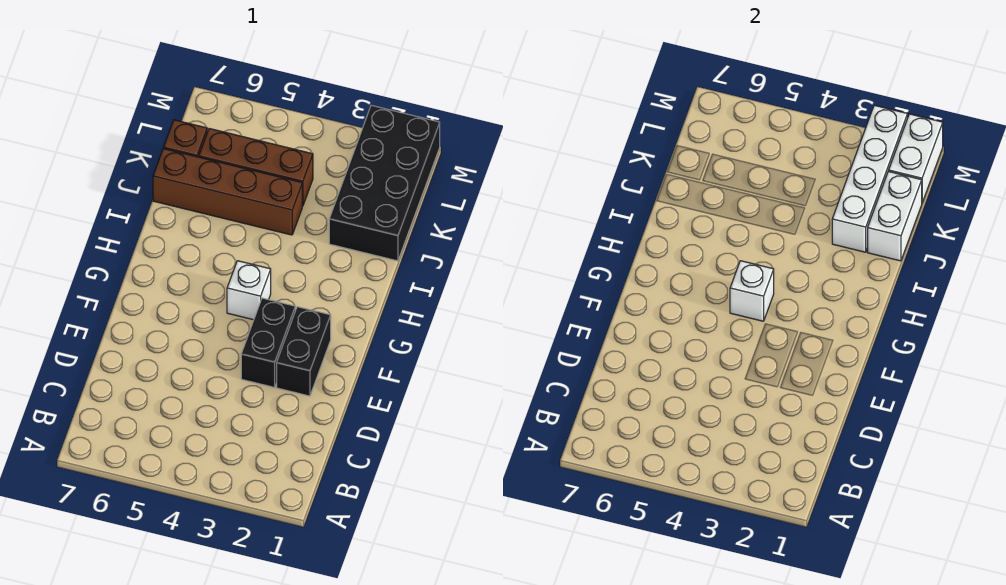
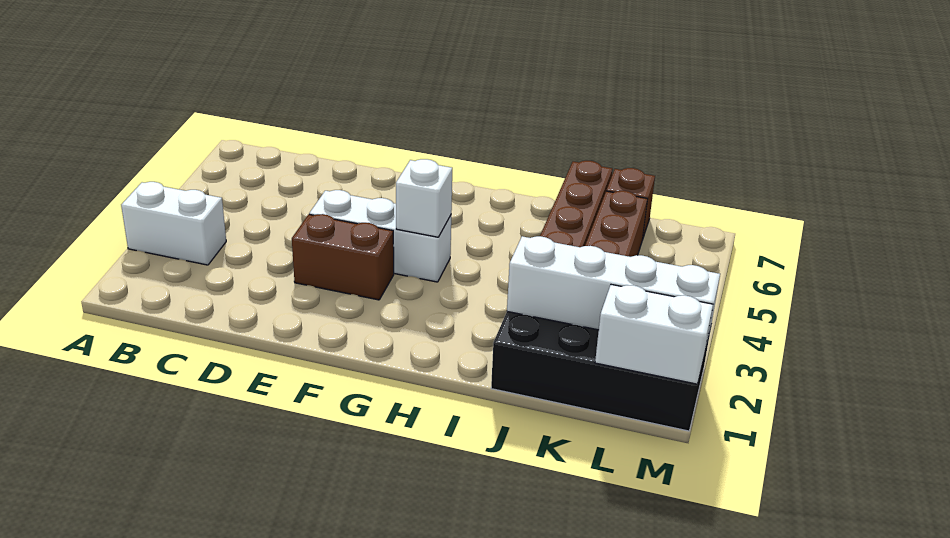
black 1x2 brick [277,307,331,396] -> none
black 1x2 brick [241,298,295,387] -> brown 1x2 brick [292,214,394,300]
white 1x1 brick [227,261,271,320] -> white 1x3 brick [309,190,451,282]
white 1x2 brick [868,171,922,261] -> white 1x2 brick moved to [121,182,226,265]

